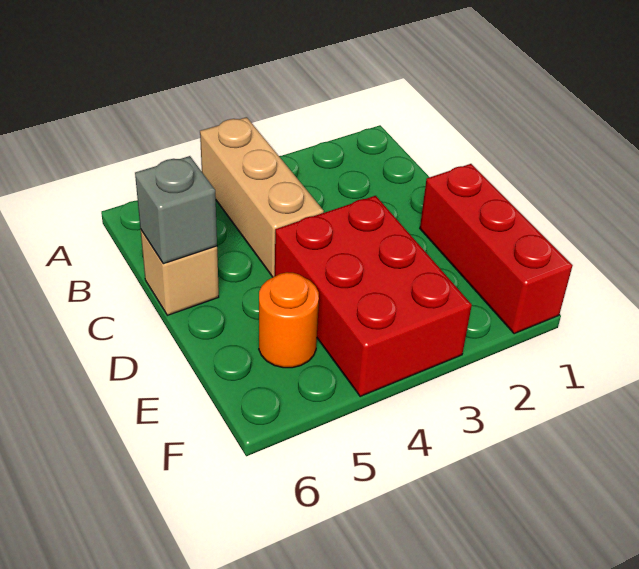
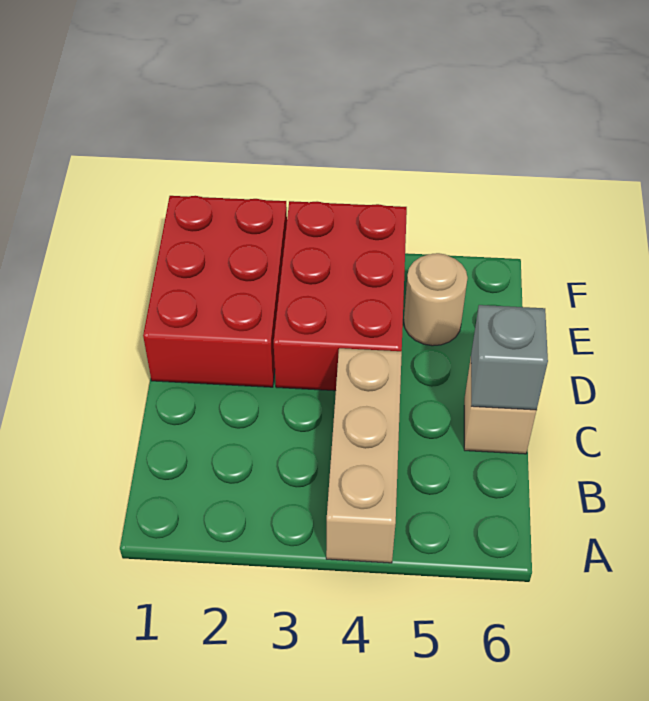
red 1x3 brick [420,164,573,334] -> red 2x3 brick [143,196,287,387]
orange 1x1 round brick [259,272,319,368] -> tan 1x1 round brick [404,253,468,346]

